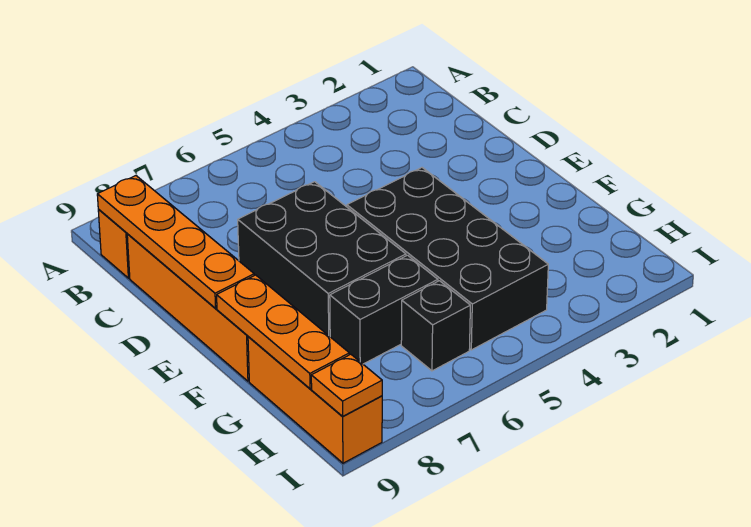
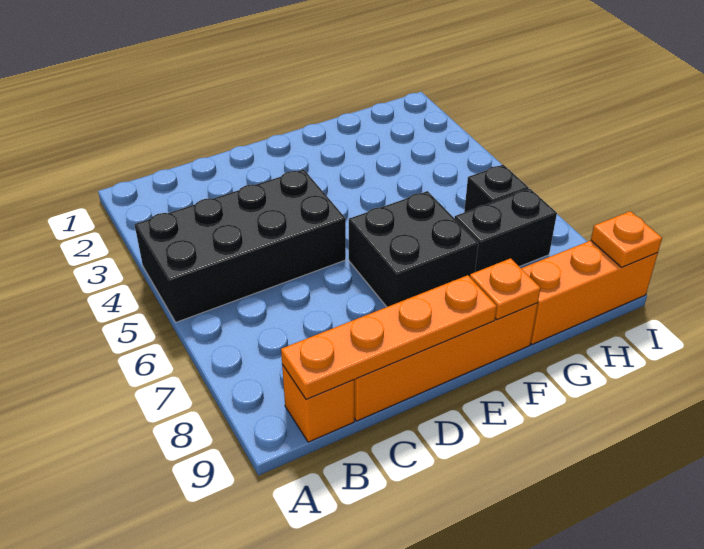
black 2x3 brick [238,182,406,336] -> black 2x2 brick [349,191,478,307]
black 2x4 brick [347,168,548,350] -> black 2x4 brick moved to [135,169,346,322]
orange 1x3 plate [217,275,349,389] -> orange 1x1 plate [470,258,541,320]
black 1x2 brick [330,255,438,364] -> black 1x2 brick turned to [455,189,557,272]

